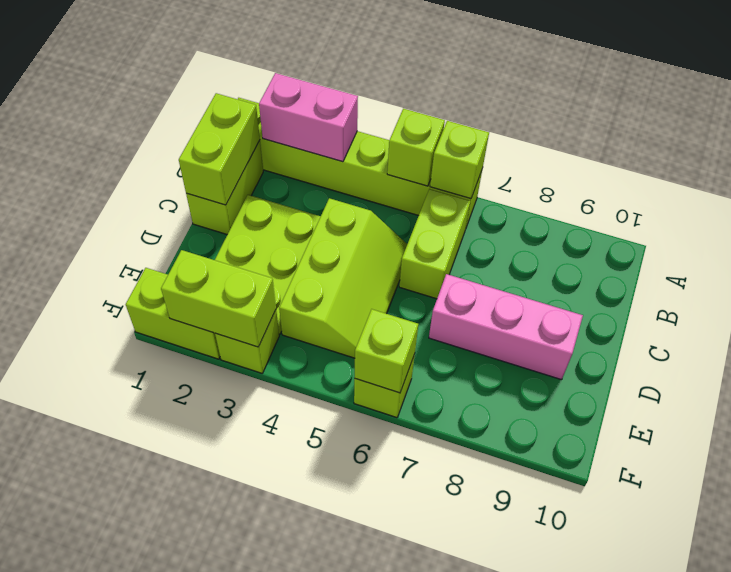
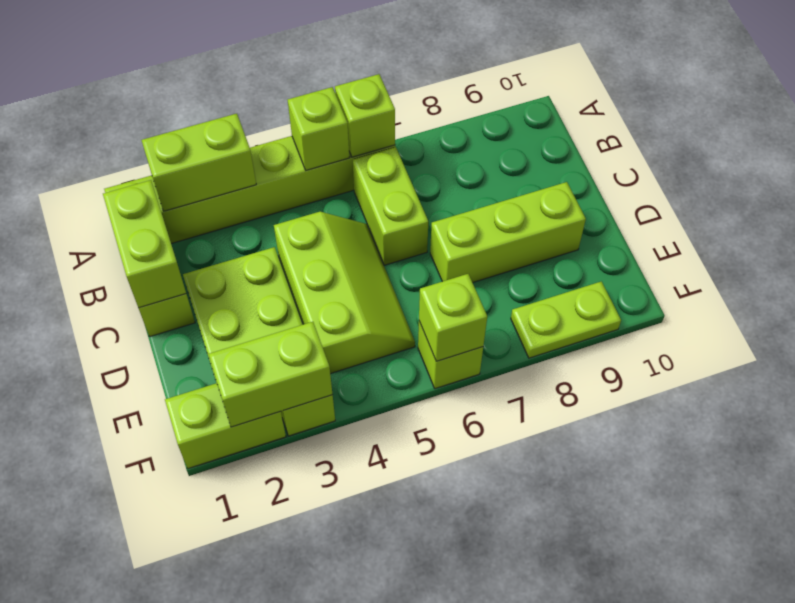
pink 1x2 brick [259,73,358,162] -> lime 1x2 brick [142,114,256,211]
pink 1x3 brick [429,274,583,380] -> lime 1x3 brick [430,182,586,283]
none -> lime 1x2 plate [511,281,621,358]

